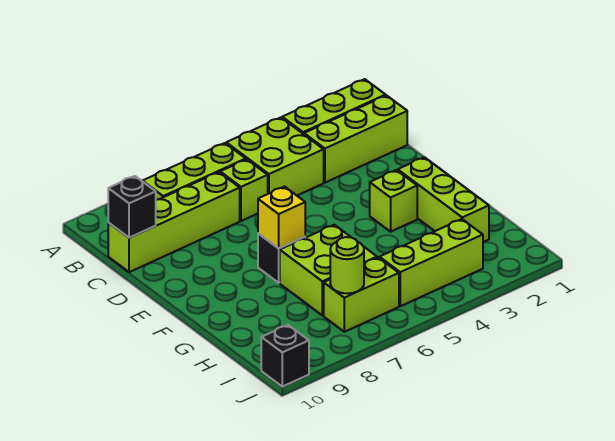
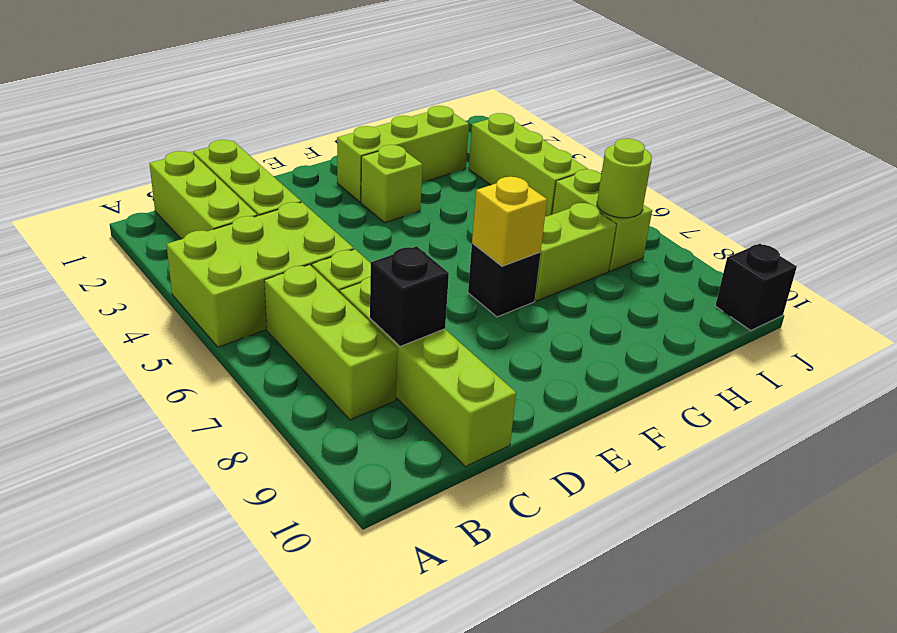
lime 2x2 brick [226,117,324,195] -> lime 2x3 brick [166,202,354,347]
black 1x1 brick [108,176,156,238] -> black 1x1 brick moved to [370,246,449,346]
lime 2x2 brick [280,225,377,316] -> lime 1x2 brick [535,203,617,301]

